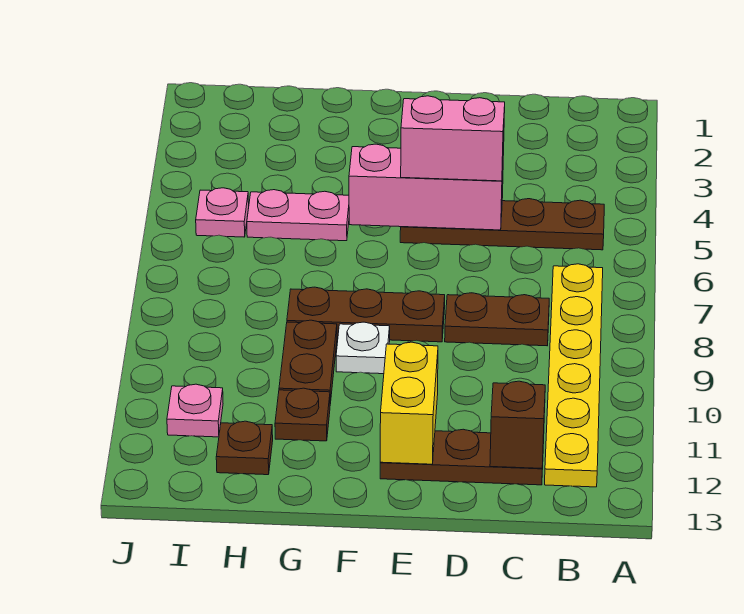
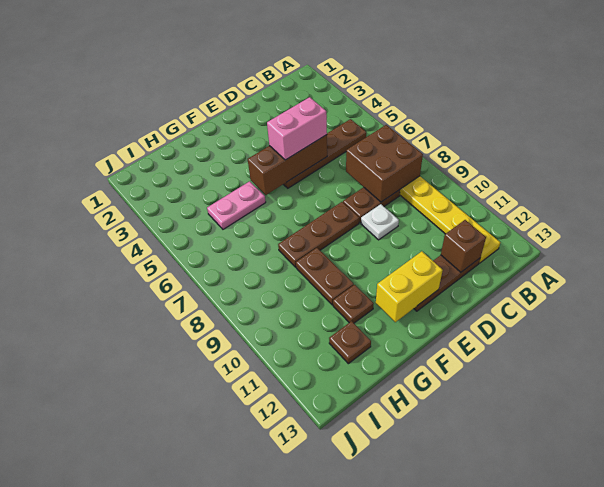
none -> brown 2x2 brick [346,125,423,202]
pink 1x3 brick [349,144,504,230] -> brown 1x3 brick [248,135,327,195]
yellow 1x2 brick [380,342,438,464] -> yellow 1x2 brick turned to [376,251,443,322]
white 1x1 plate [336,322,390,374] -> white 1x1 plate moved to [361,204,399,240]
pink 1x1 plate [196,188,249,237] -> none
pink 1x1 plate [167,384,223,437] -> none

